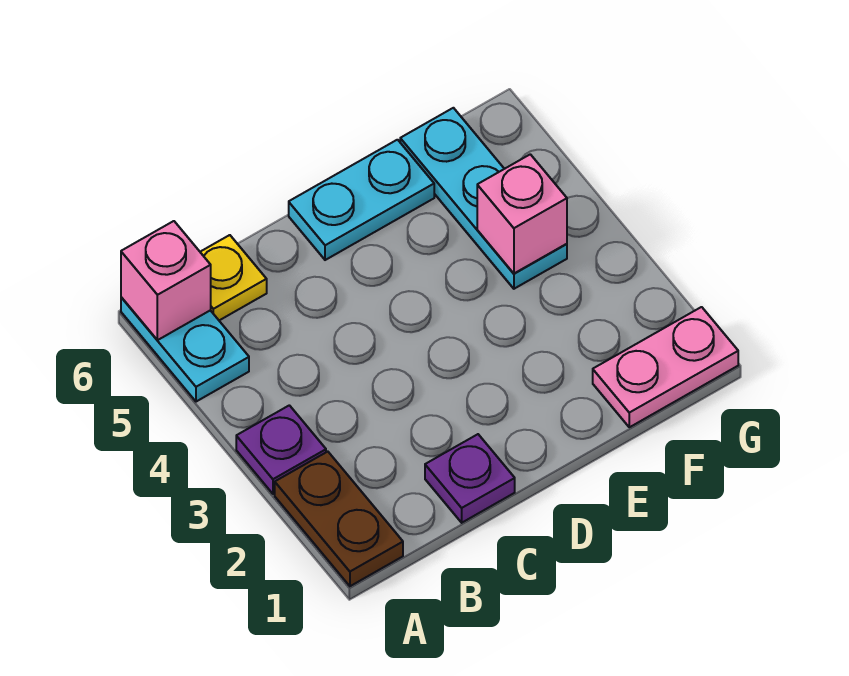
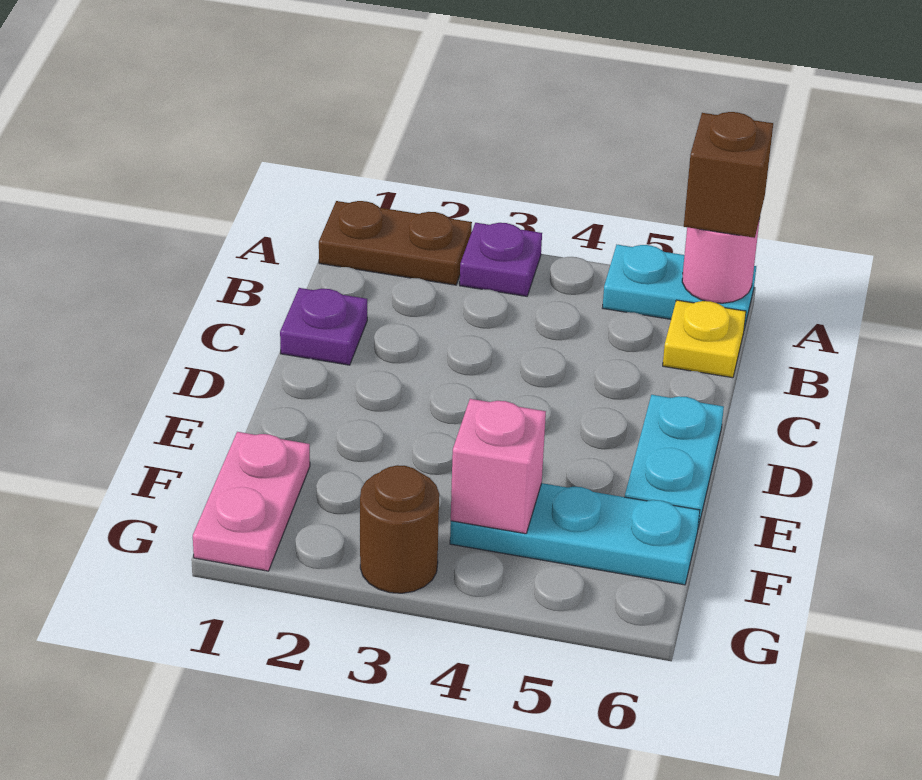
pink 1x1 brick [121,221,211,340] -> pink 1x1 round brick [682,219,760,303]
none -> brown 1x1 brick [684,112,773,238]
none -> brown 1x1 round brick [360,465,439,593]

